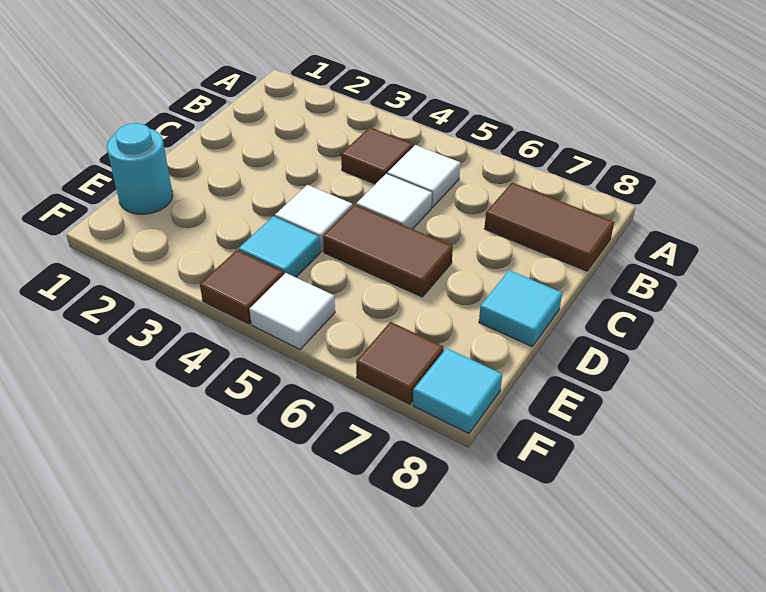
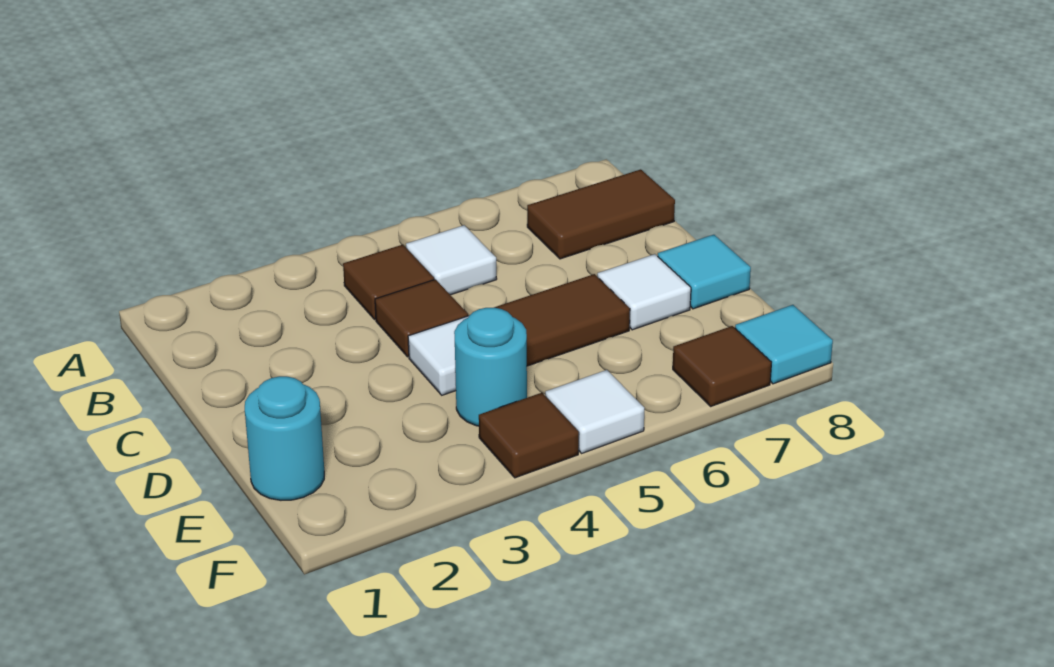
none -> brown 1x1 tile [375,279,468,357]
white 1x1 tile [356,174,432,229] -> white 1x1 tile moved to [597,254,691,330]
cyan 1x1 tile [239,216,320,277] -> cyan 1x1 round brick [454,308,527,426]

